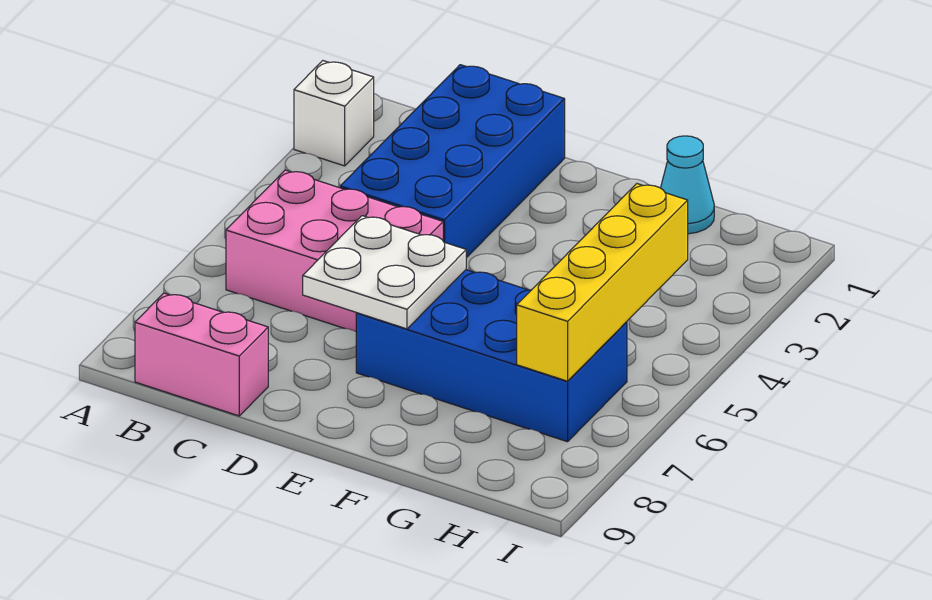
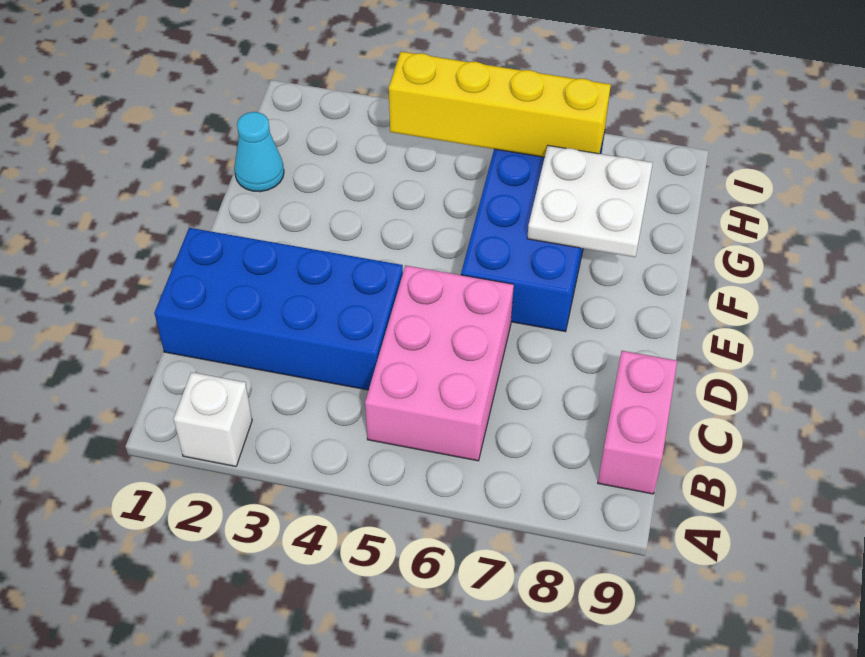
white 2x2 plate [303,216,466,329] -> white 2x2 plate moved to [527,145,653,257]

